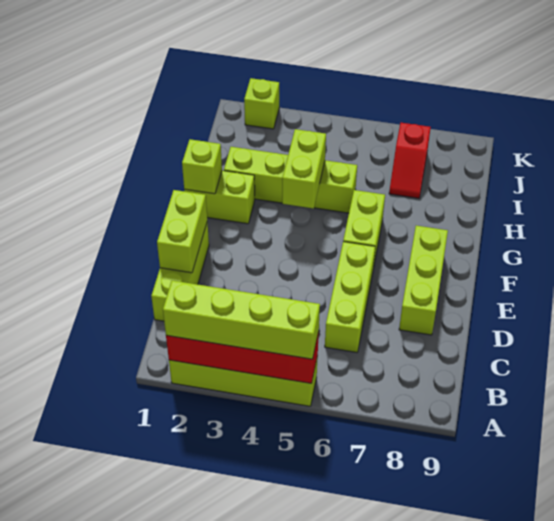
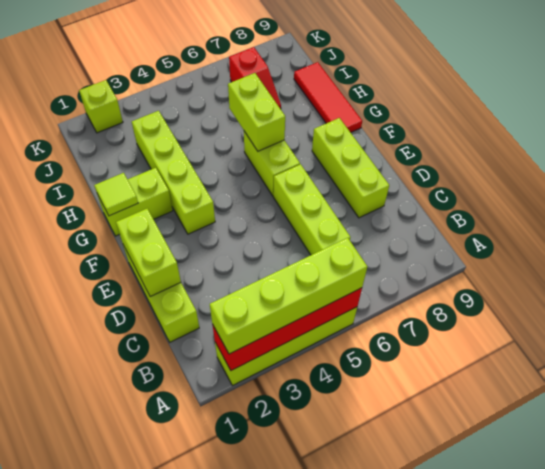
lime 1x1 brick [182,139,222,194] -> lime 1x1 tile [94,173,138,216]
lime 1x2 brick [282,129,326,209] -> lime 1x2 brick moved to [228,73,285,151]
none -> red 1x3 tile [294,62,362,133]
lime 1x4 brick [224,147,357,213] -> lime 1x4 brick turned to [132,111,215,234]

